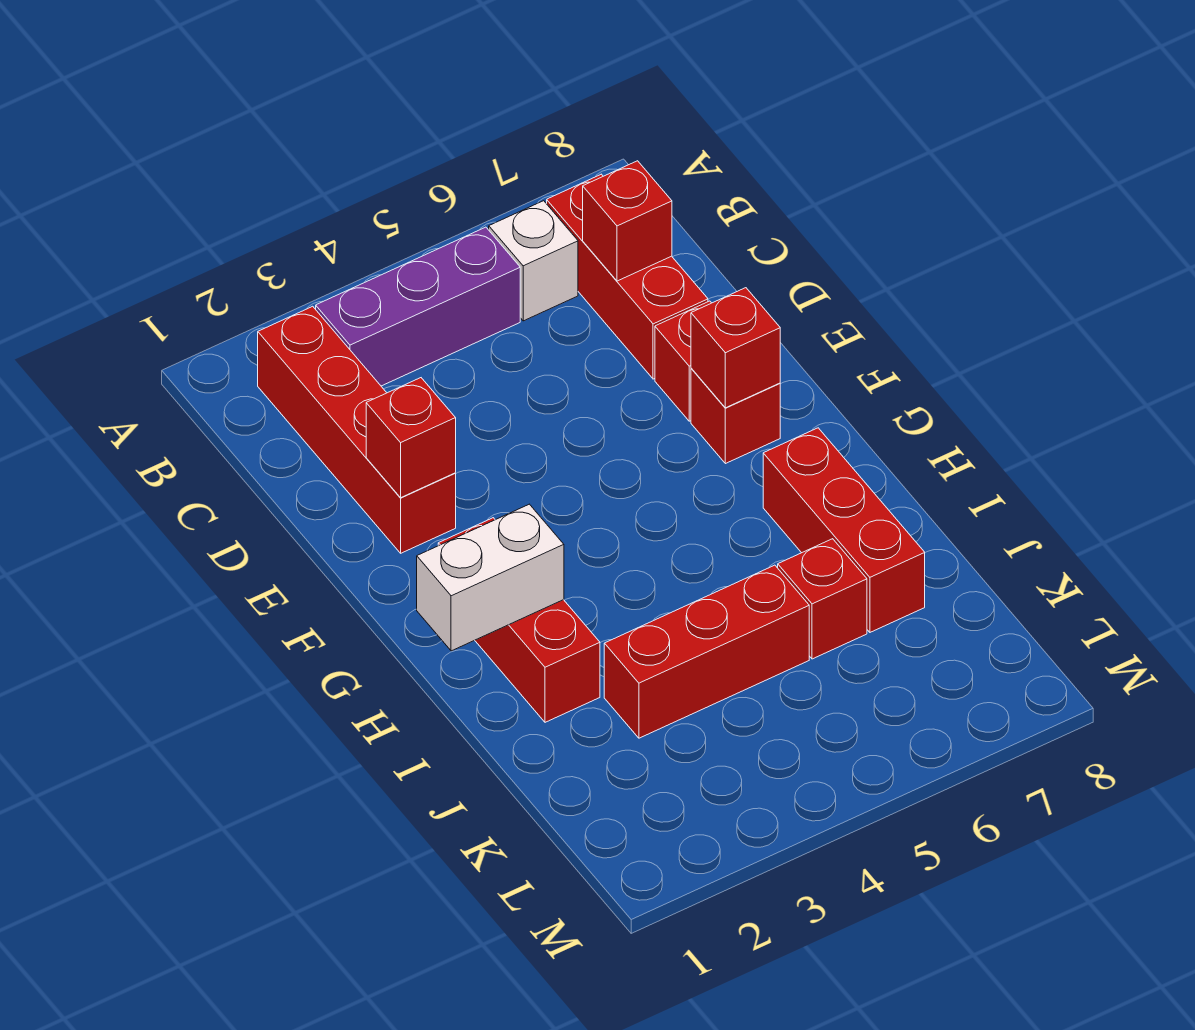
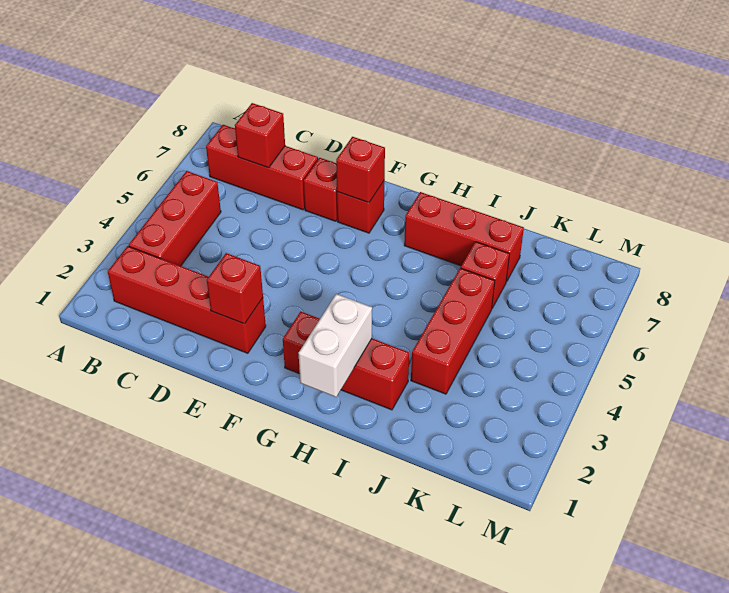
purple 1x3 brick [316,227,520,386] -> red 1x3 brick [129,171,221,266]
white 1x1 brick [489,201,578,321] -> none

